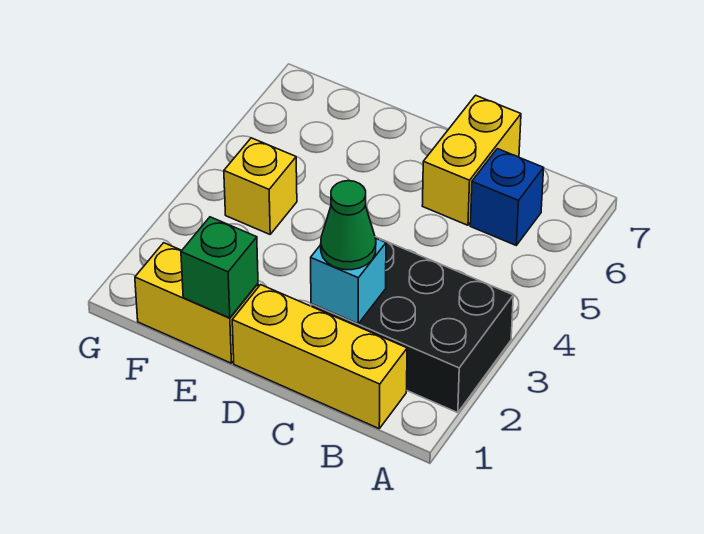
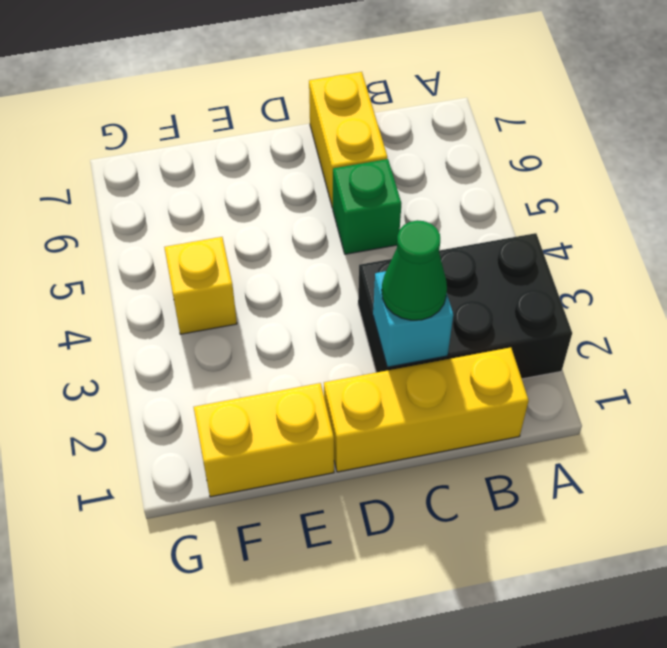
blue 1x1 brick [470,149,544,245] -> none
green 1x1 brick [181,217,258,318] -> green 1x1 brick moved to [333,159,401,254]

